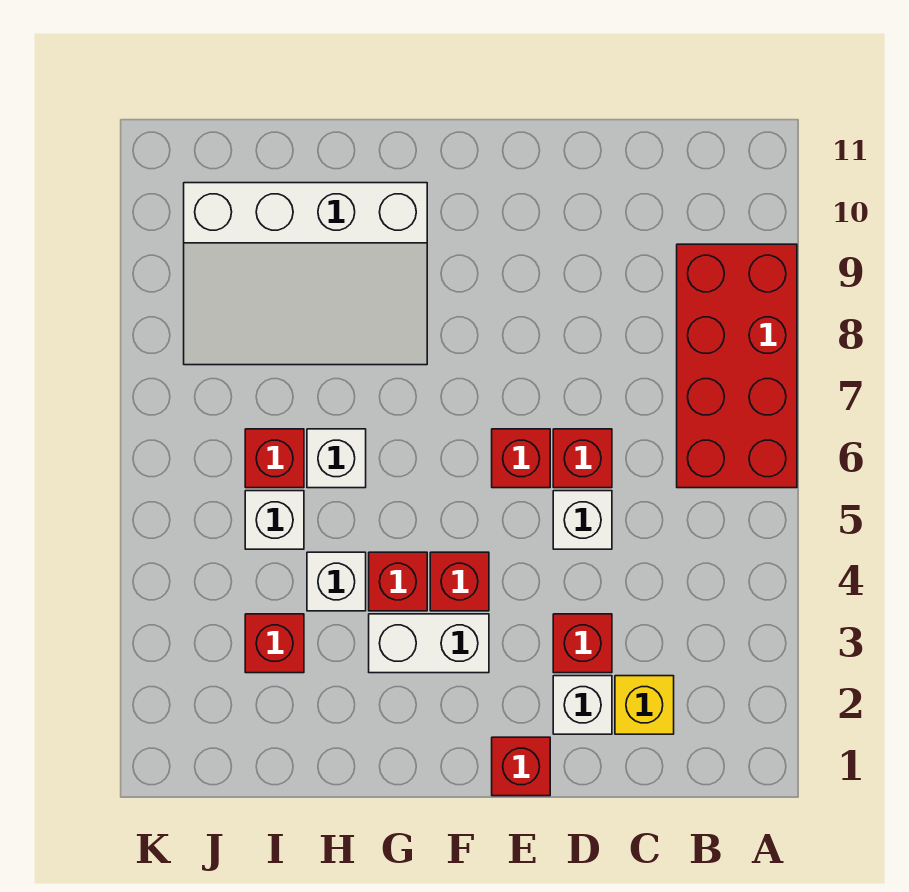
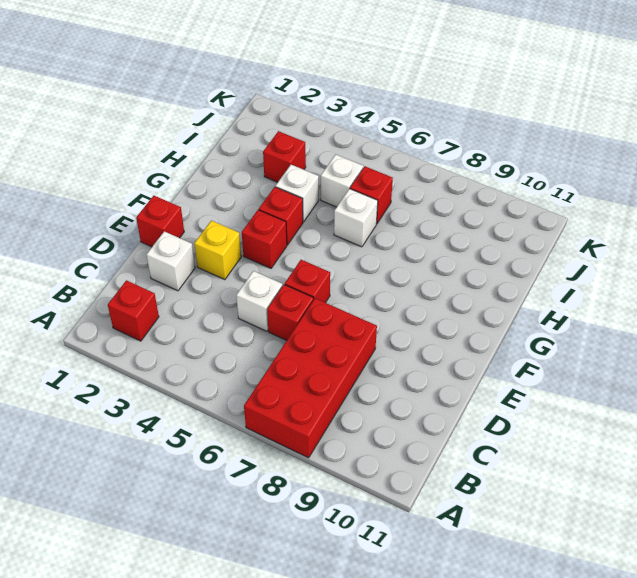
red 2x4 brick [677,244,797,488] -> red 2x4 brick turned to [244,298,377,458]
yellow 1x1 brick [615,676,674,734] -> yellow 1x1 brick moved to [194,221,241,280]
red 1x1 brick [553,614,612,673] -> red 1x1 brick moved to [108,280,159,341]
white 1x2 brick [369,614,489,673] -> none
white 3x4 slope [184,183,427,365] -> none

